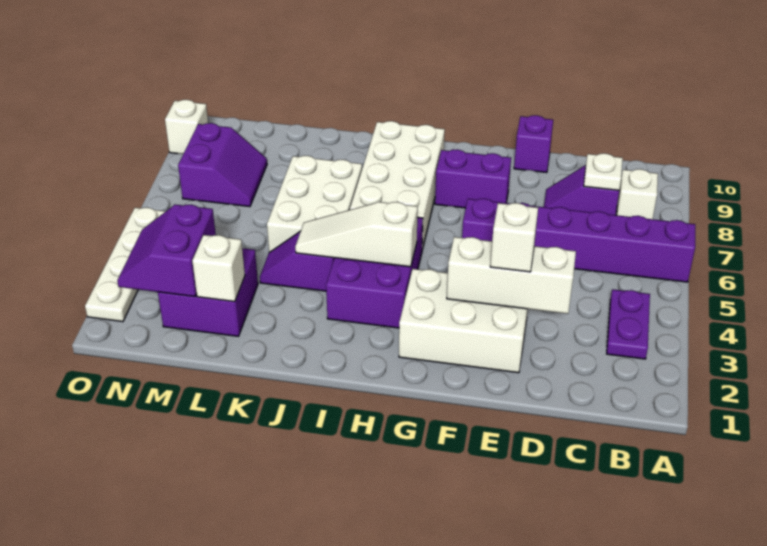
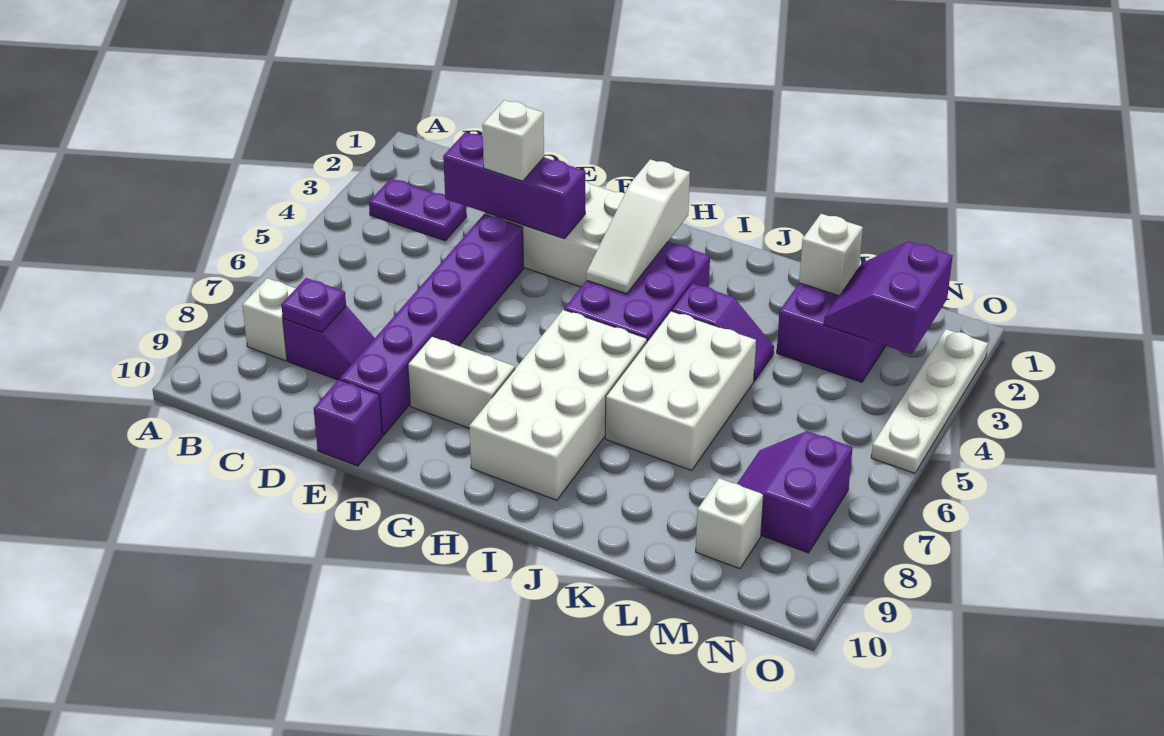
purple 1x6 brick [462,199,695,282] -> purple 1x6 brick turned to [340,214,524,435]
purple 1x2 plate [607,289,650,359] -> purple 1x2 plate turned to [369,179,467,241]
white 1x1 plate [584,153,623,190] -> purple 1x1 plate [281,278,346,333]
white 1x3 brick [447,237,576,314] -> purple 1x3 brick [443,132,585,239]
purple 1x2 brick [435,149,511,208] -> white 1x2 brick [408,337,515,428]
white 1x3 slope [295,202,418,267] -> white 1x3 slope turned to [586,159,690,294]
purple 2x2 slope [117,205,216,297] -> purple 2x2 slope turned to [824,241,953,354]
white 1x1 brick [165,100,208,154] -> white 1x1 brick moved to [696,478,764,569]

